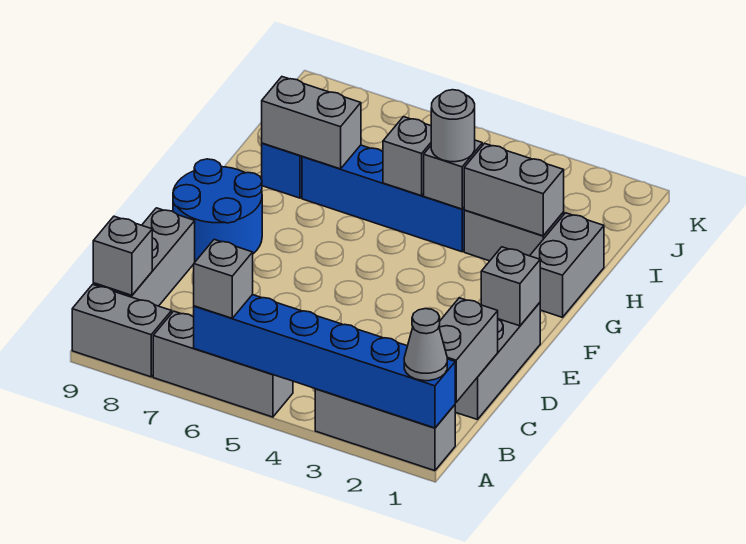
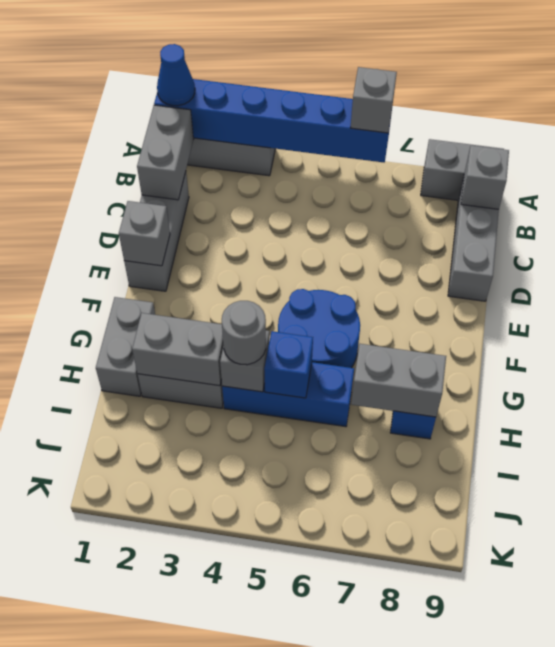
grey 1x1 cone [404,309,447,381] -> blue 1x1 cone [157,44,195,106]
grey 1x3 brick [153,311,293,417] -> none
blue 2x2 round brick [173,159,262,261] -> blue 2x2 round brick moved to [278,289,360,368]
blue 1x4 brick [302,145,464,252] -> blue 1x3 brick [222,362,354,427]
grey 1x1 brick [383,117,431,196] -> blue 1x1 brick [264,331,313,398]

